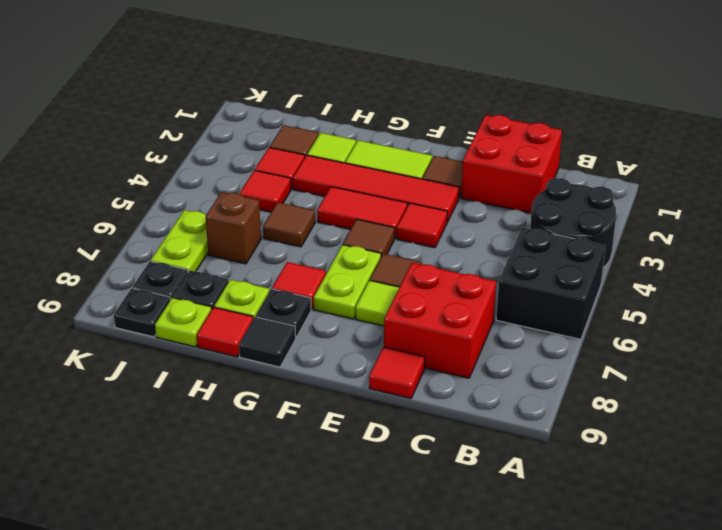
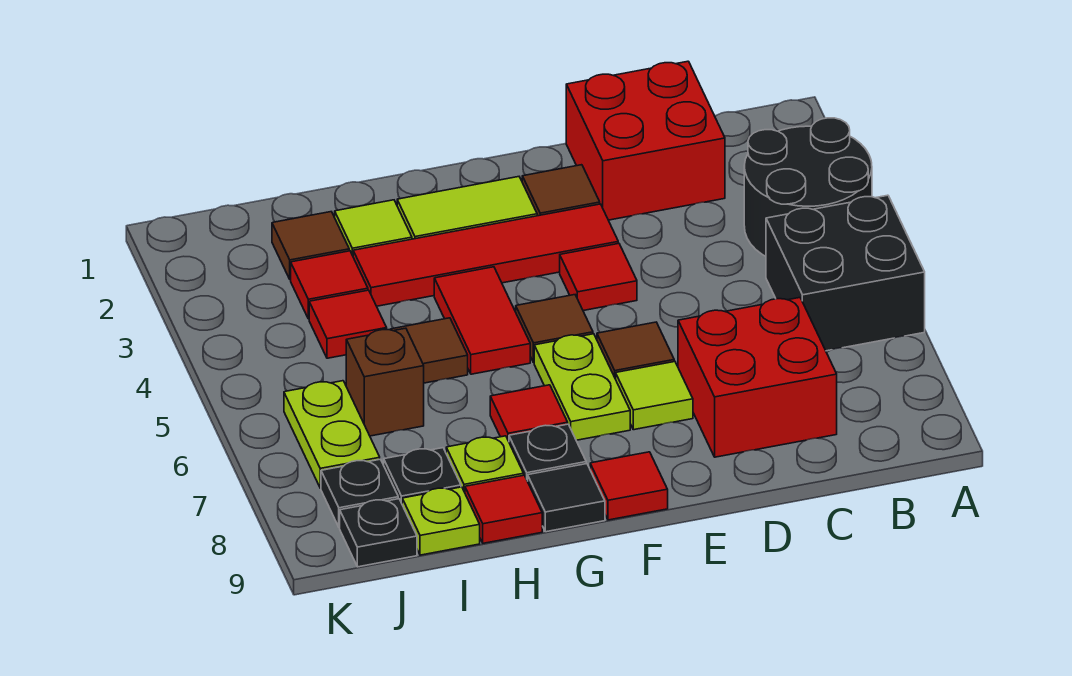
red 1x1 tile [369,347,425,398] -> red 1x1 tile moved to [590,452,668,520]
red 1x2 tile [317,187,408,239] -> red 1x2 tile turned to [434,267,530,374]

